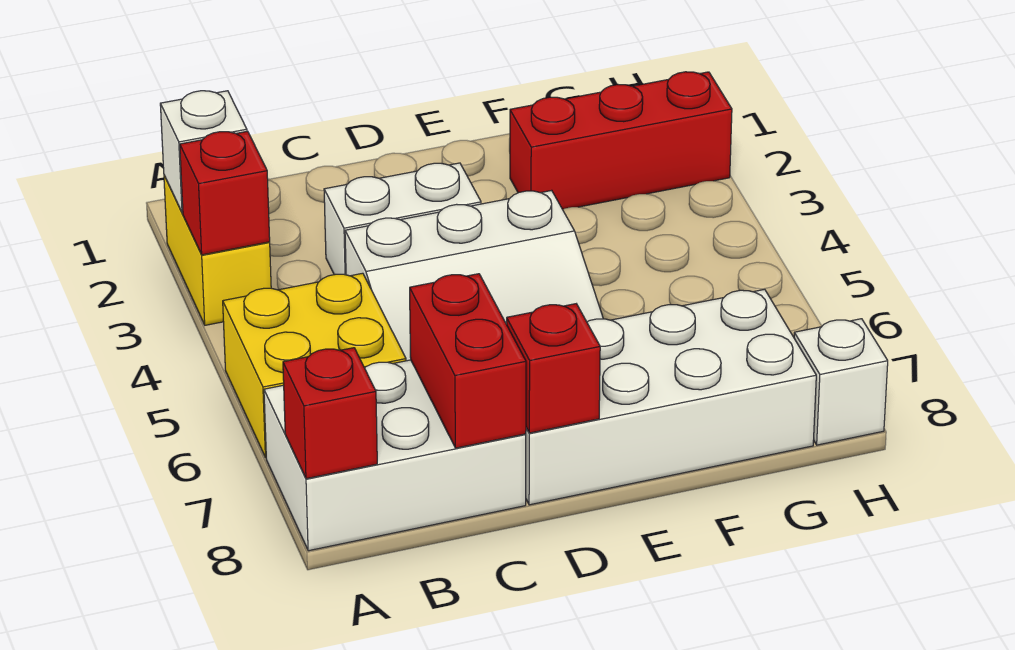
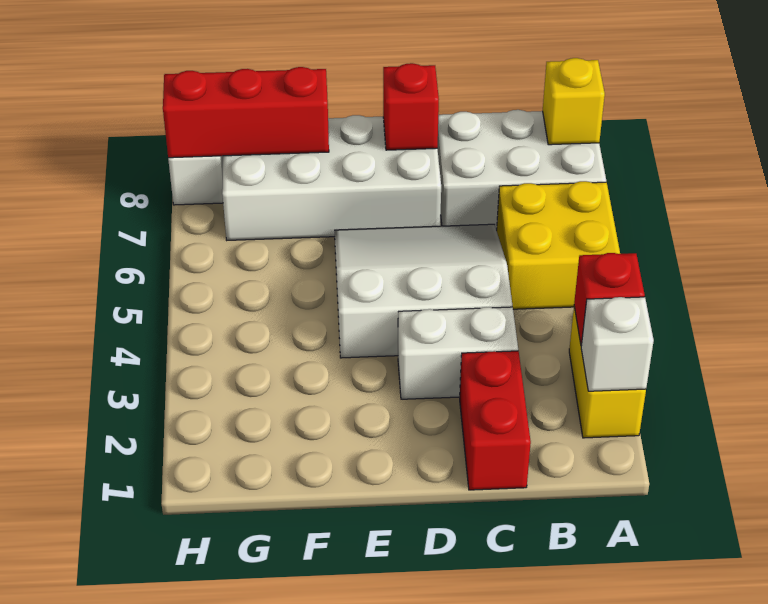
red 1x1 brick [283,348,377,479] -> yellow 1x1 brick [543,58,605,145]
red 1x2 brick [410,274,526,448] -> red 1x2 brick moved to [460,351,531,490]
red 1x3 brick [510,72,732,209] -> red 1x3 brick moved to [163,67,329,158]

